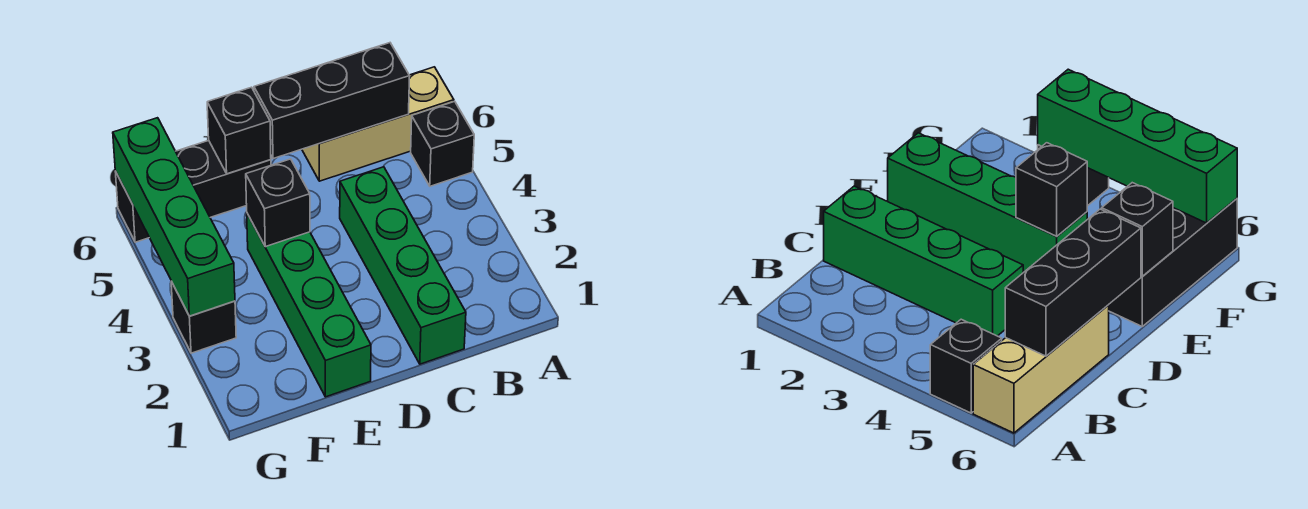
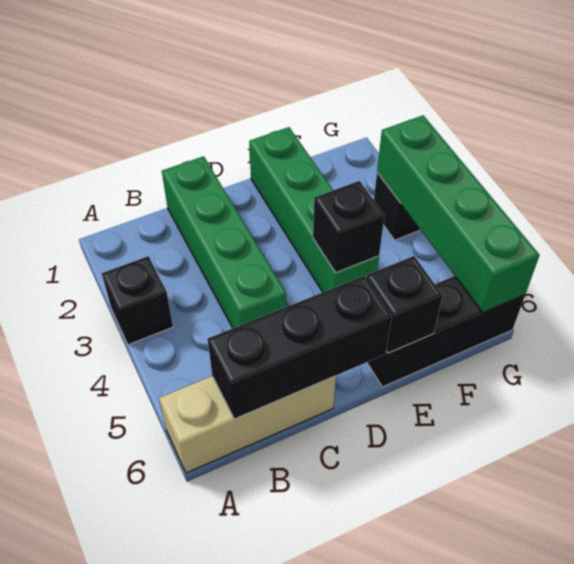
black 1x1 brick [411,101,474,186] -> black 1x1 brick moved to [102,256,173,345]

